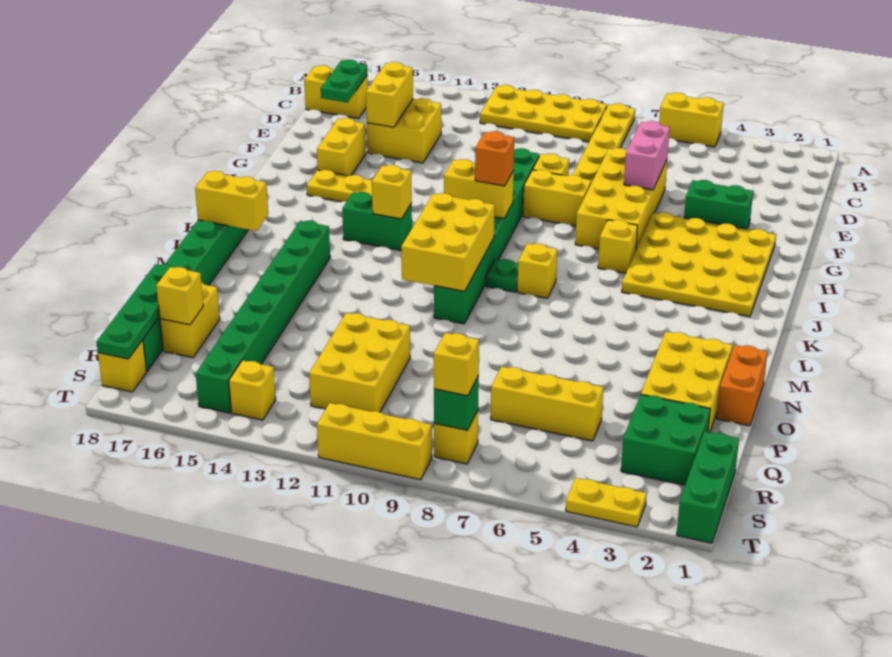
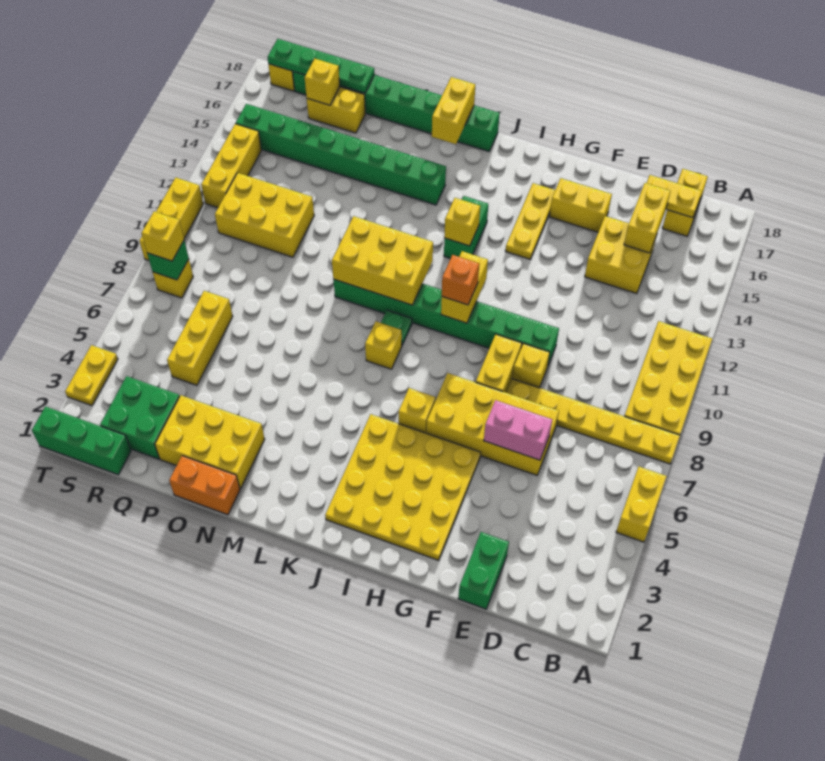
green 1x2 plate [321,60,367,103] -> yellow 1x2 plate [647,175,702,218]
yellow 1x2 brick [366,62,413,127] -> yellow 1x2 brick turned to [624,183,670,253]
green 1x2 brick [684,180,753,229] -> green 1x2 brick moved to [458,532,509,609]
yellow 1x1 brick [229,360,276,420] -> yellow 1x3 brick [201,124,261,208]

